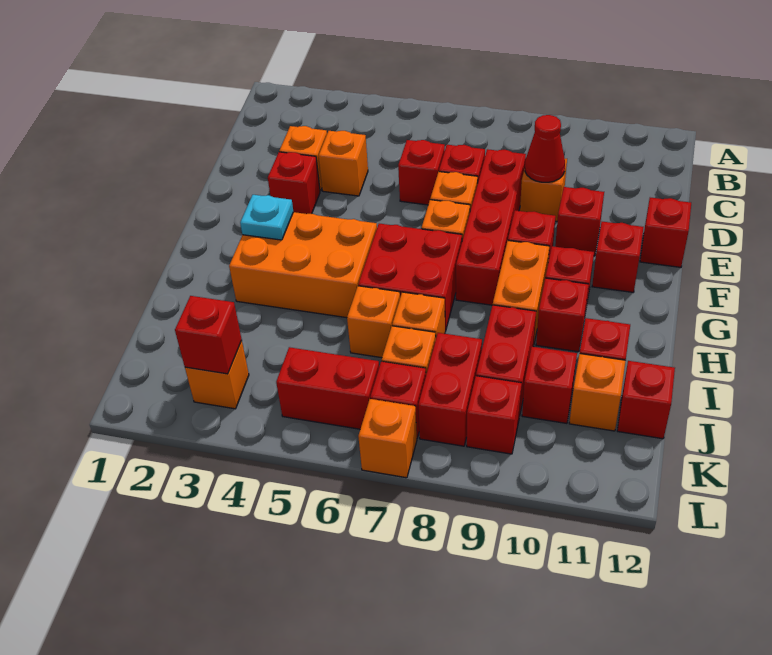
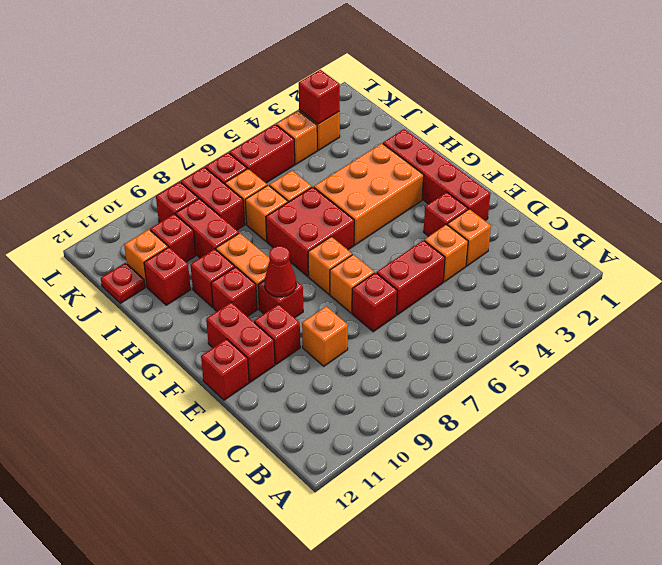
red 1x1 brick [398,140,445,205] -> red 1x2 brick [377,240,445,315]
red 1x4 brick [456,149,526,305] -> red 1x4 brick moved to [383,129,490,220]
red 1x1 cone [525,115,565,182] -> red 1x1 cone moved to [264,246,296,297]
red 1x1 brick [592,222,644,292] -> red 1x2 brick [206,302,275,382]
cyan 1x1 plate [240,195,293,240] -> none
red 1x1 brick [617,361,675,439] -> red 1x1 plate [101,263,145,303]
orange 1x1 brick [358,399,417,478] -> orange 1x1 brick moved to [276,111,317,164]

